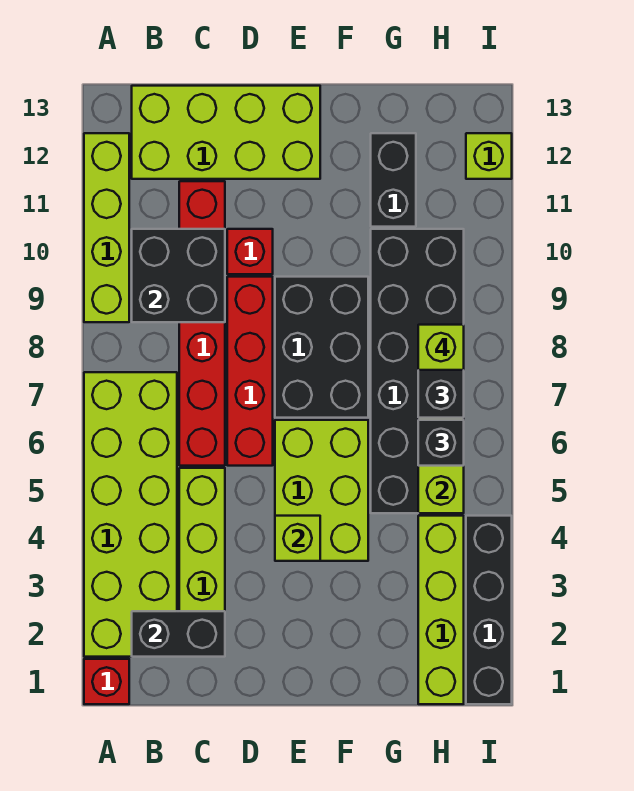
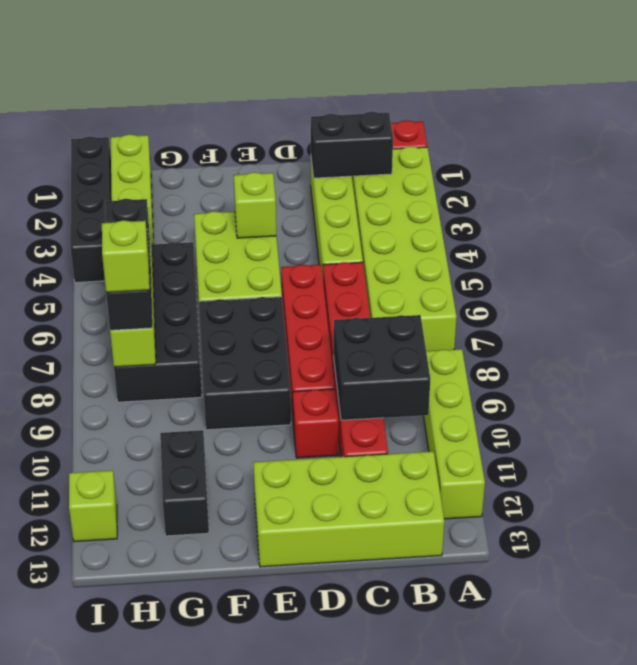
black 2x6 brick [371,229,464,513] -> black 2x4 brick [114,242,202,402]

